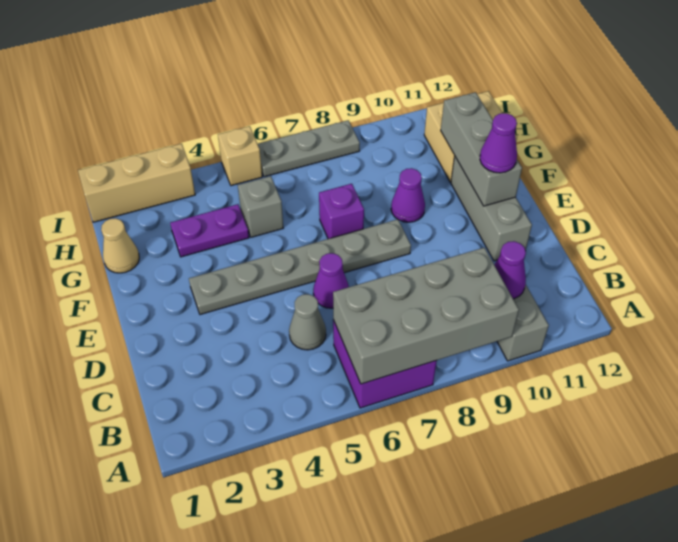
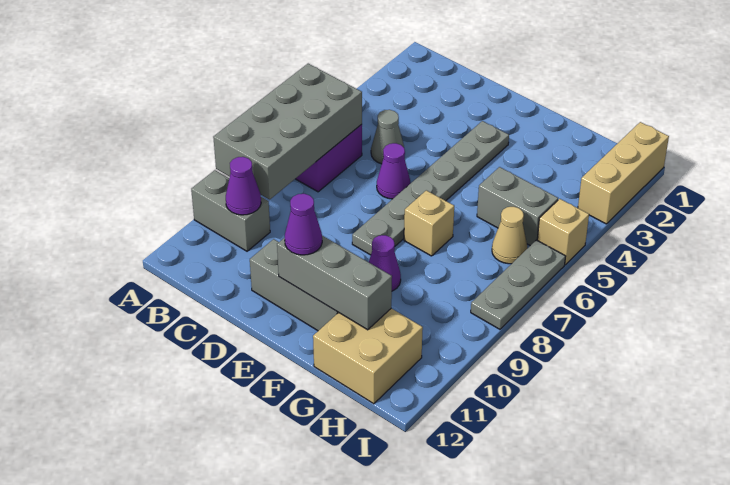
purple 1x1 brick [319,184,364,239] -> tan 1x1 brick [404,190,454,256]
tan 1x1 cone [101,218,139,273] -> tan 1x1 cone moved to [492,207,527,264]
purple 1x2 plate [170,204,249,257] -> none
grey 1x1 brick [238,176,283,237] -> grey 1x2 brick [477,167,558,246]

